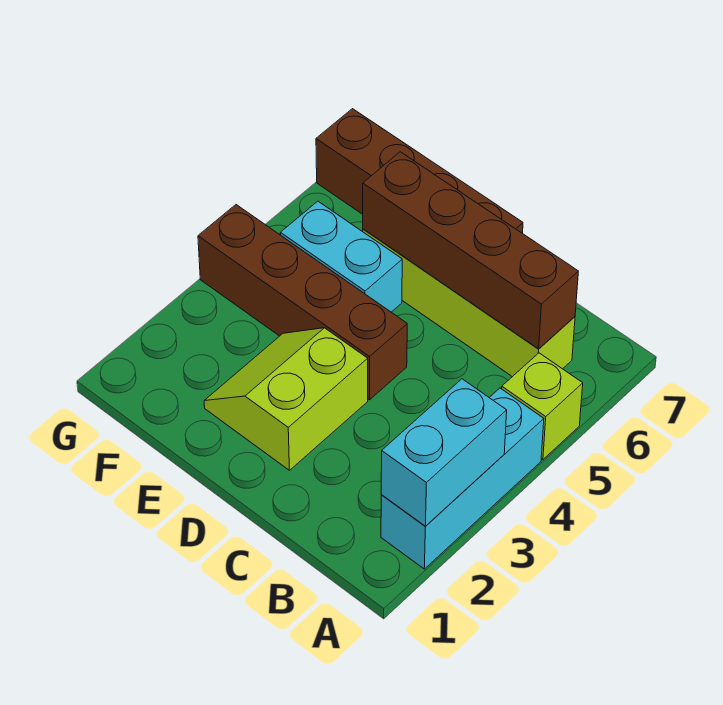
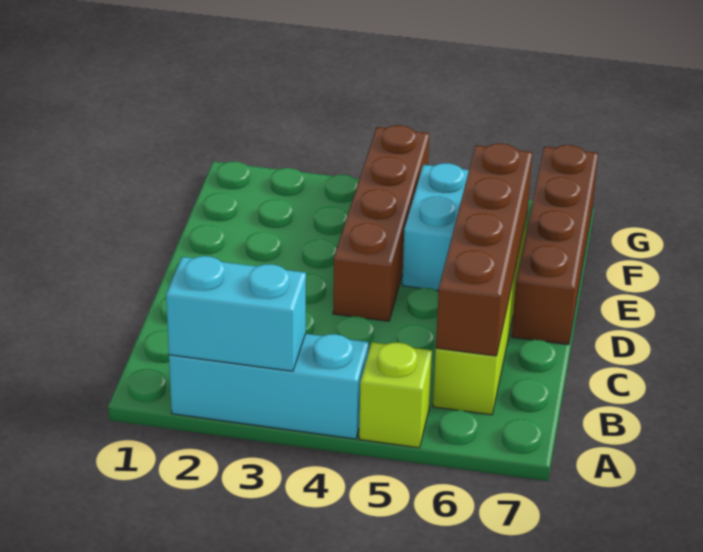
lime 2x2 slope [204,328,368,470] -> none

